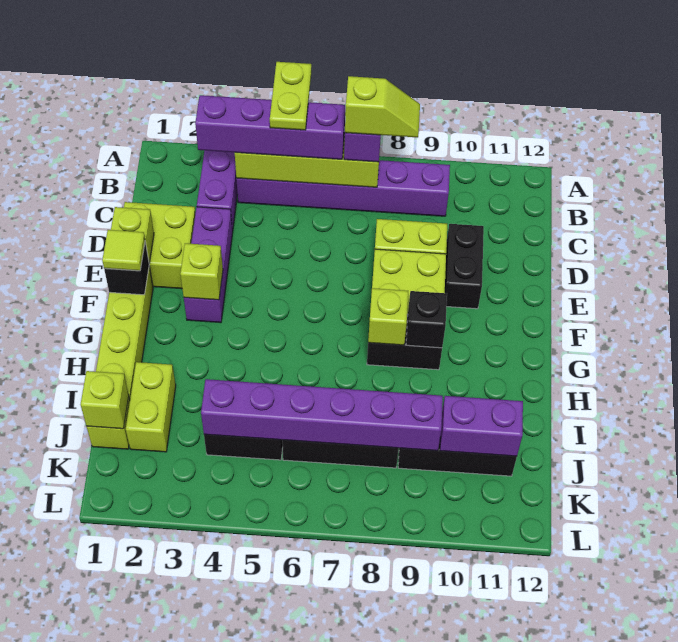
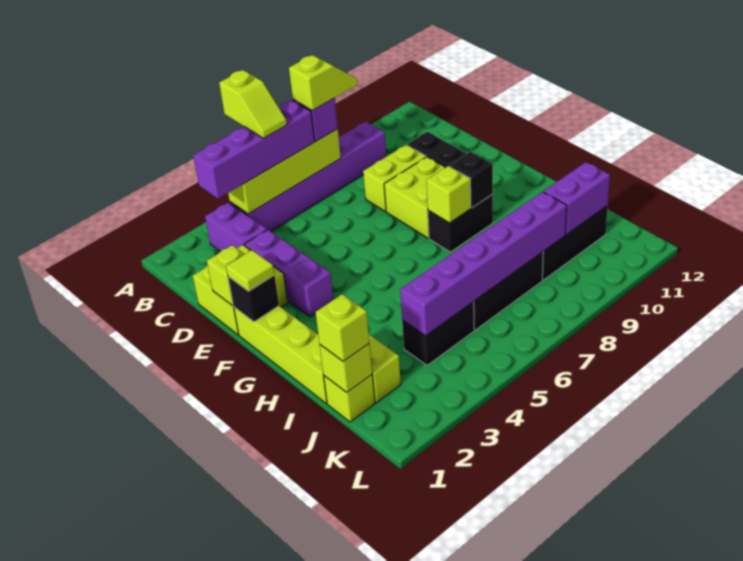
lime 1x2 plate [270,62,311,130] -> lime 1x2 slope [219,70,287,138]
lime 1x1 brick [180,243,223,300] -> lime 1x1 brick moved to [315,294,369,361]

